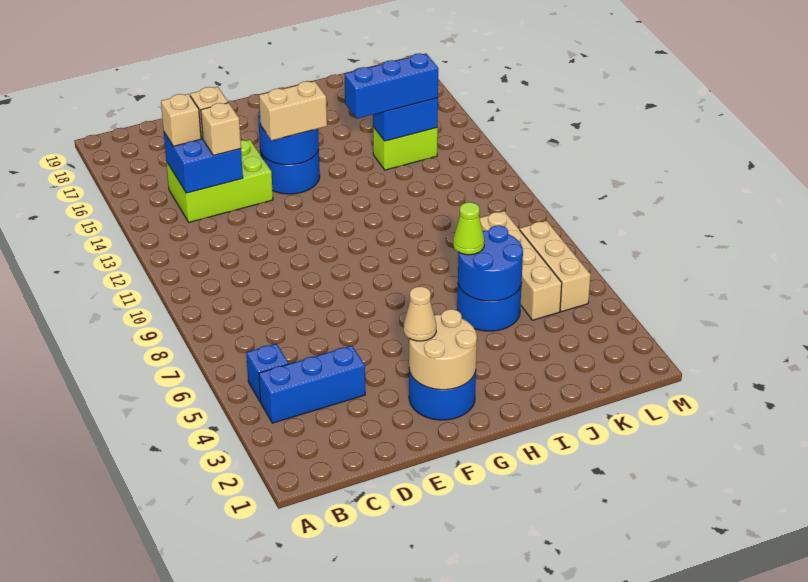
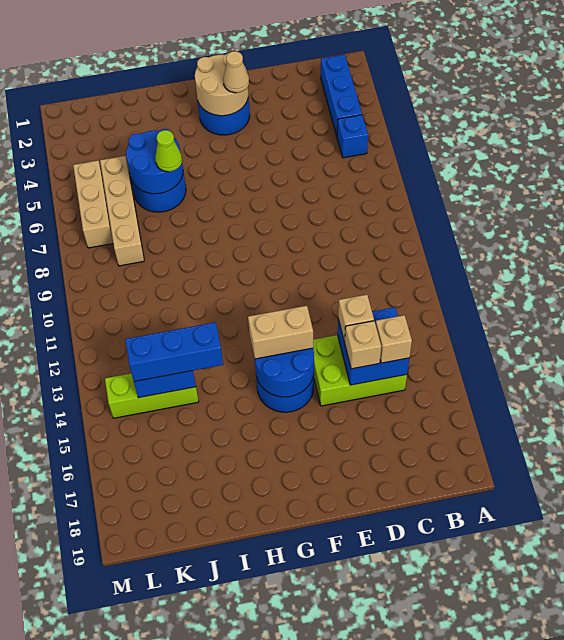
blue 1x3 brick [259,346,365,423] -> blue 1x3 brick turned to [321,54,362,136]
lime 1x2 brick [373,127,438,170] -> lime 1x3 brick [105,373,199,418]

